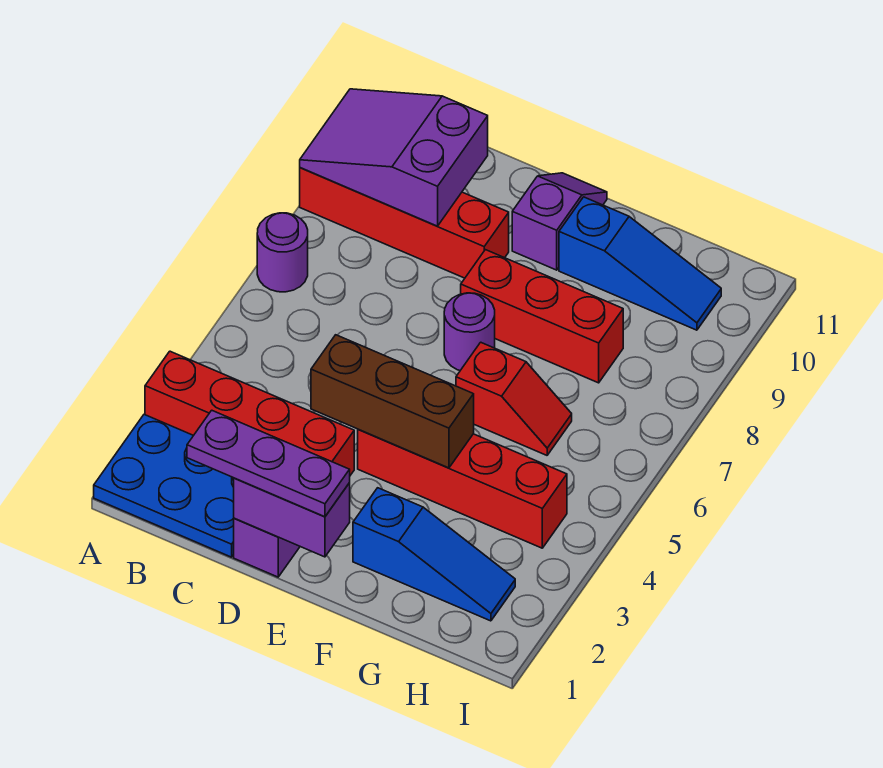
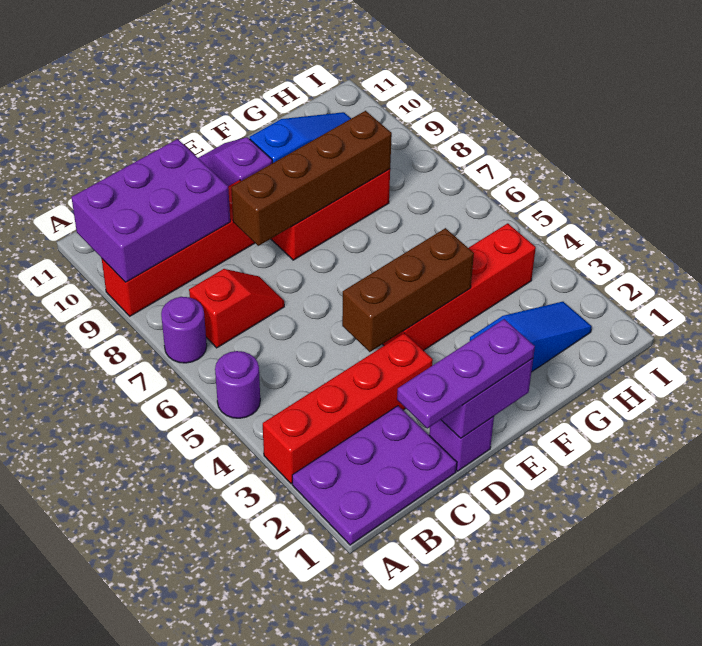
blue 2x3 plate [94,415,234,557] -> purple 2x3 plate [292,406,457,545]
purple 2x3 slope [300,89,488,226] -> purple 2x3 brick [71,139,230,282]
none -> brown 1x4 brick [231,111,392,246]
purple 1x1 round brick [444,293,495,370] -> purple 1x1 round brick moved to [215,351,260,418]
red 1x2 slope [456,342,572,455] -> red 1x2 slope moved to [189,269,284,348]

